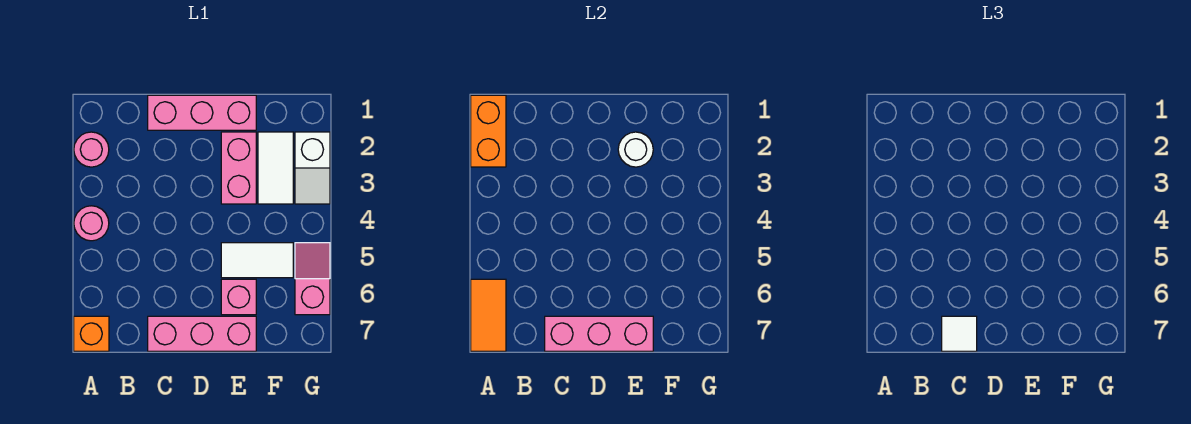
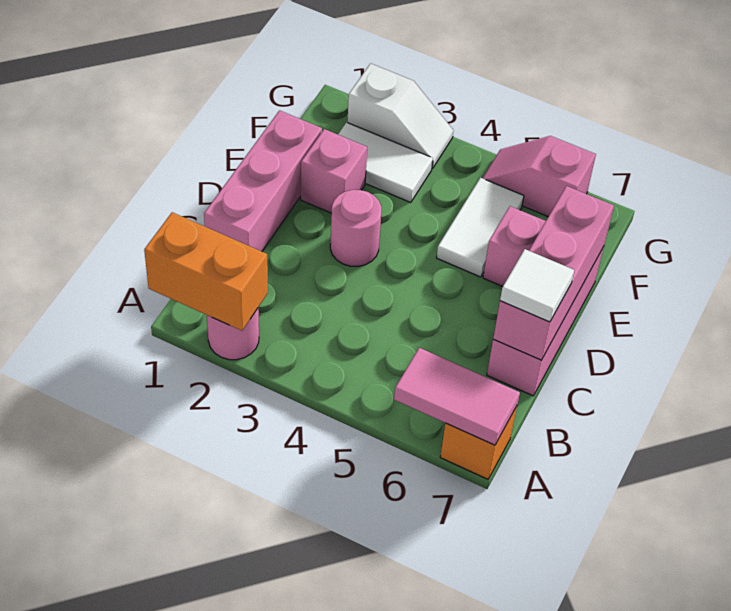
pink 1x1 round brick [74,206,109,241] -> pink 1x1 round brick moved to [330,190,381,266]
orange 1x2 tile [471,279,506,351] -> pink 1x2 tile [394,348,520,445]
pink 1x2 brick [221,132,256,204] -> pink 1x1 brick [301,129,367,213]
white 1x1 round brick [618,132,653,167] -> none

